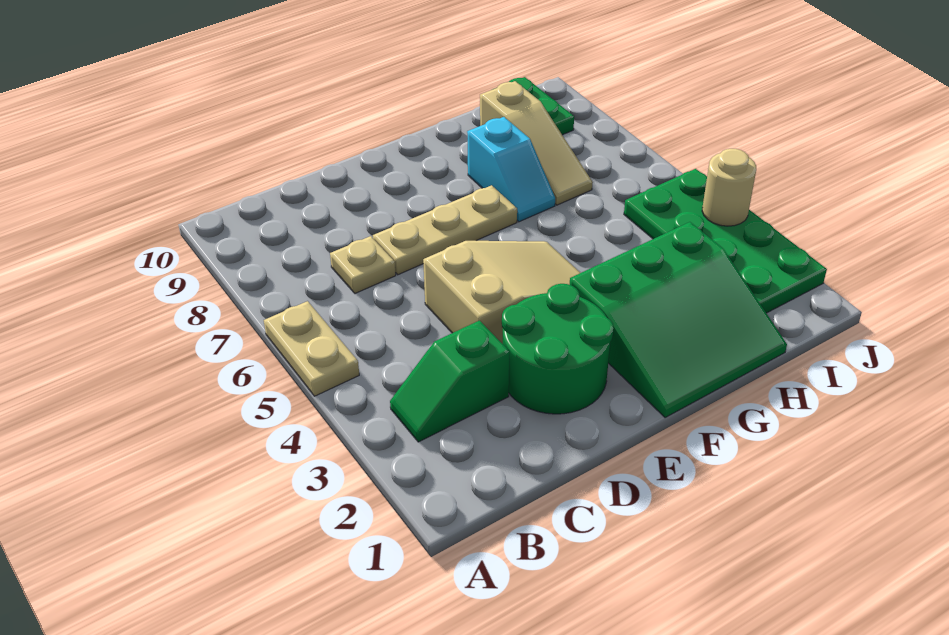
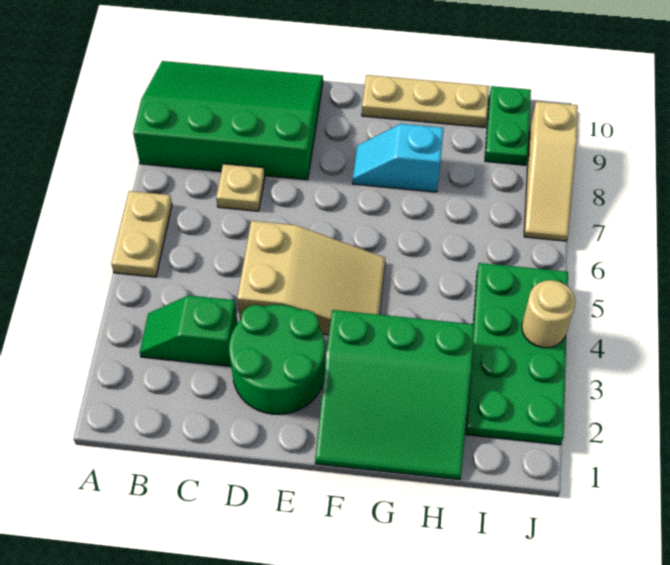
none -> green 3x4 slope [133,61,323,180]
tan 1x3 plate [373,185,517,275] -> tan 1x3 plate moved to [362,75,489,127]
cyan 1x2 slope [467,117,555,222] -> cyan 1x2 slope turned to [353,124,444,192]
tan 1x3 slope [480,81,593,205] -> tan 1x3 slope moved to [524,101,578,241]

